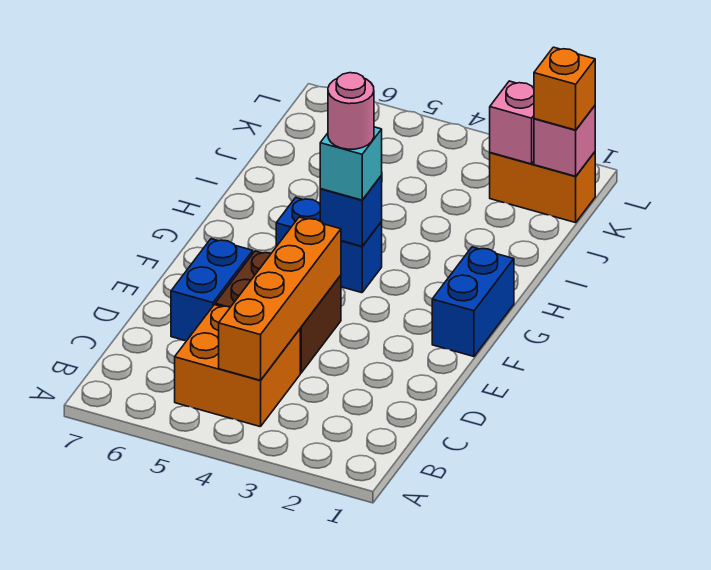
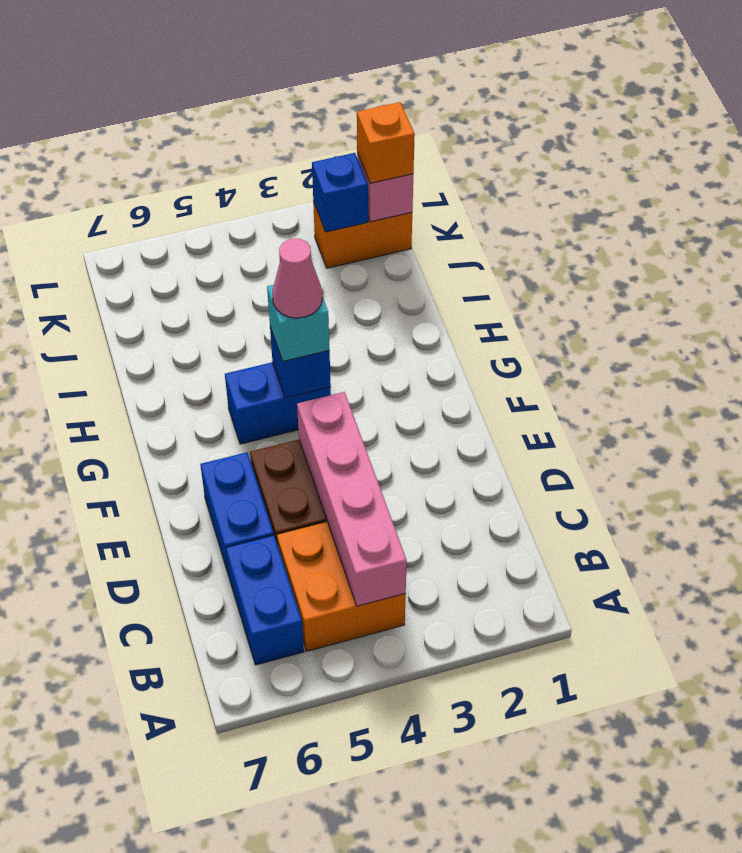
orange 1x4 brick [219,217,341,380] -> pink 1x4 brick [297,392,407,606]
blue 1x2 brick [432,247,514,357] -> blue 1x2 brick moved to [226,535,304,665]
pink 1x1 round brick [328,73,374,149] -> pink 1x1 cone [272,239,322,318]
pink 1x1 brick [490,81,534,164] -> blue 1x1 brick [312,153,368,232]

